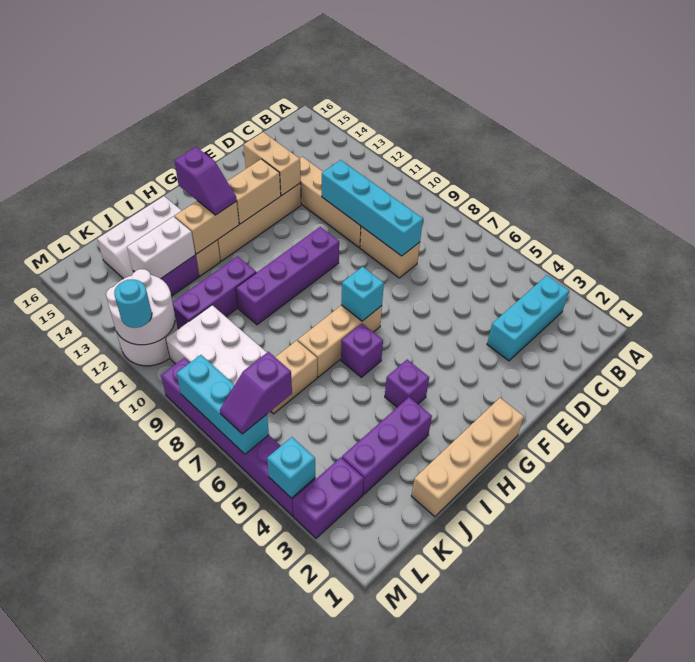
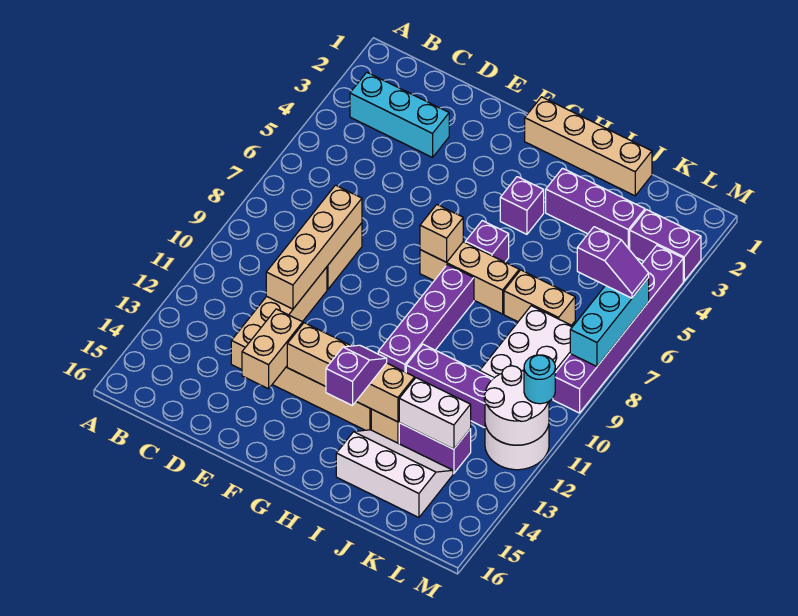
cyan 1x4 brick [322,160,423,256] -> tan 1x4 brick [266,185,362,309]
purple 1x4 brick [236,227,339,325] -> purple 1x4 brick turned to [378,265,474,372]
cyan 1x1 brick [341,267,384,321] -> tan 1x1 brick [420,205,463,262]
cyan 1x1 brick [267,437,315,498] -> none

